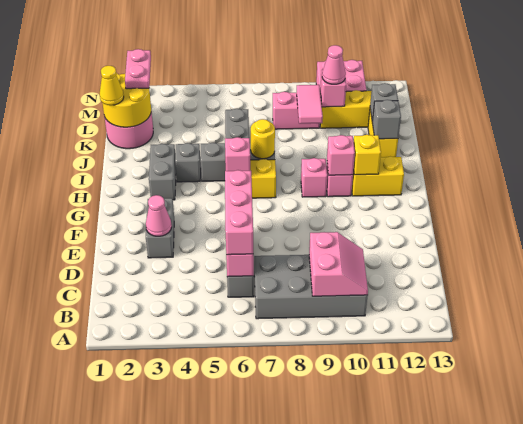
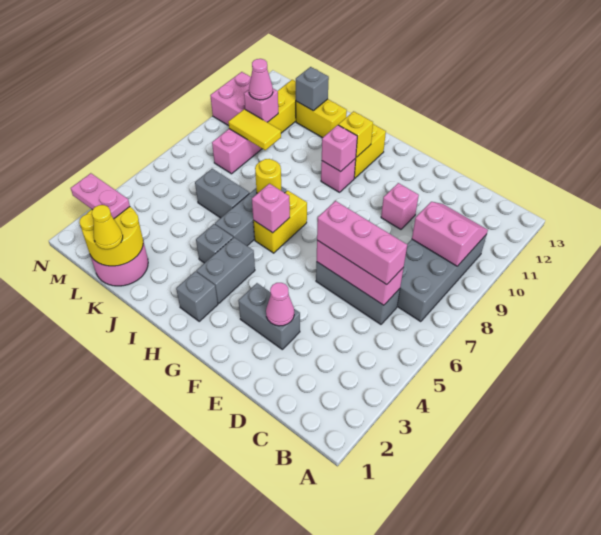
grey 1x2 brick [149,144,176,200] -> grey 1x2 brick turned to [196,238,255,303]
pink 1x1 brick [301,158,327,197] -> pink 1x1 brick moved to [381,183,419,229]
grey 1x1 brick [372,100,401,139] -> grey 1x1 brick moved to [176,271,218,321]
pink 1x2 tile [297,85,323,124] -> yellow 1x2 tile [229,109,281,150]

